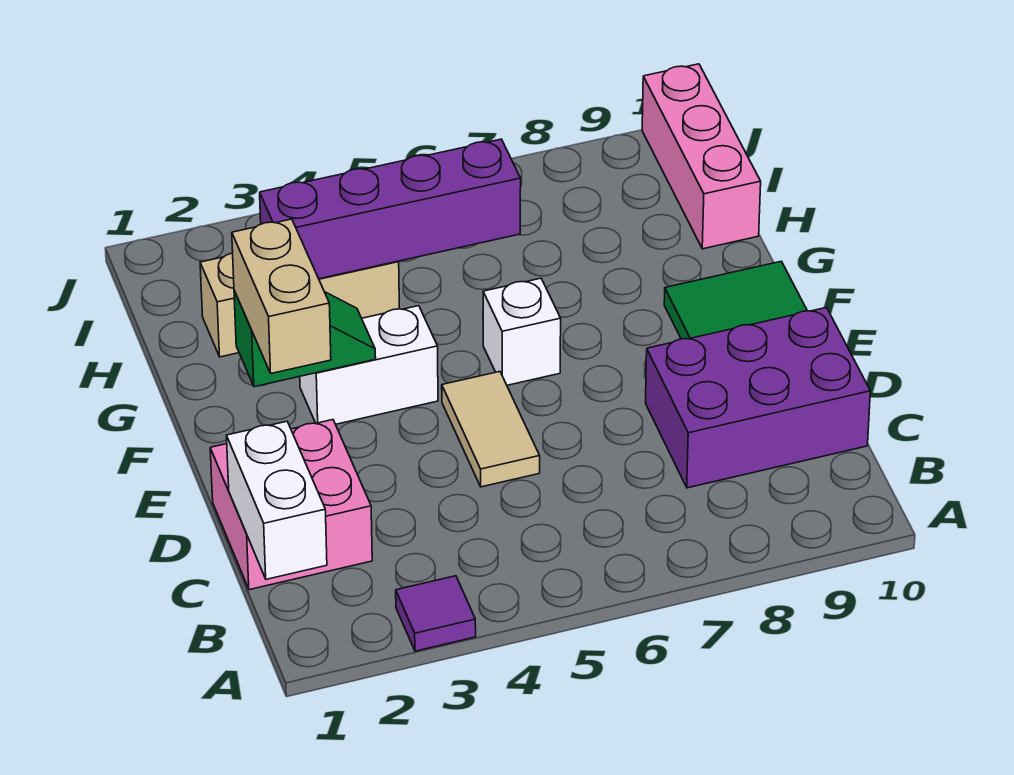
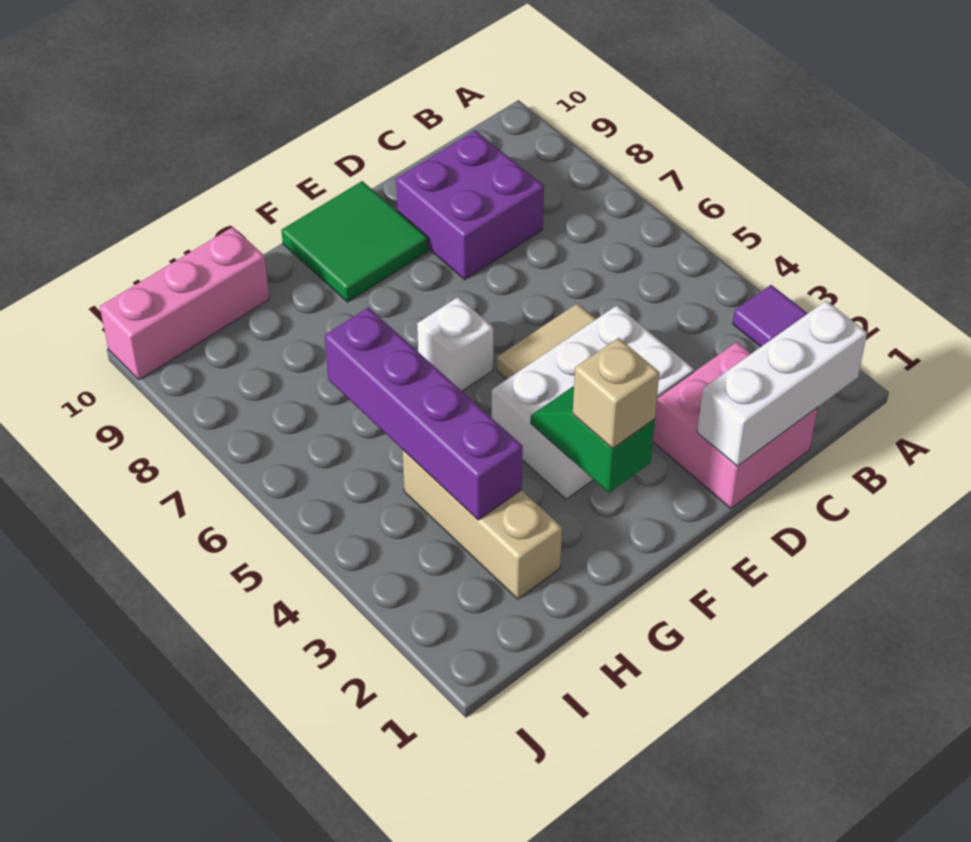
white 1x2 brick [226,421,327,579] -> white 1x3 brick [697,301,867,466]
purple 2x3 brick [646,308,870,488] -> purple 2x2 brick [396,130,544,280]
tan 1x2 brick [232,219,331,373] -> tan 1x1 brick [573,338,660,449]
white 1x2 brick [300,306,438,424] -> white 2x3 brick [492,306,694,499]

